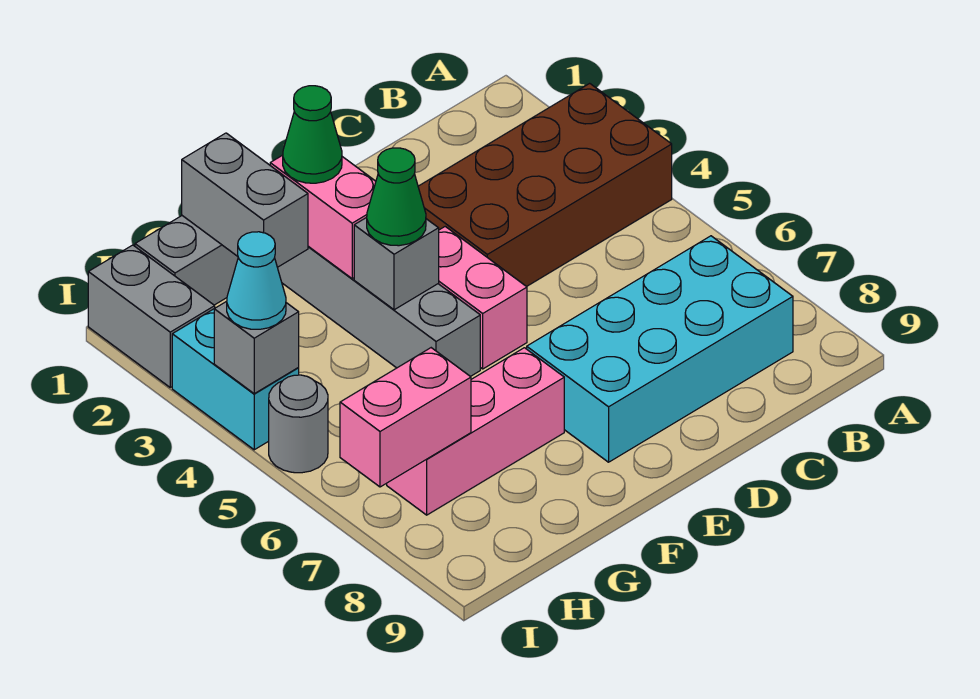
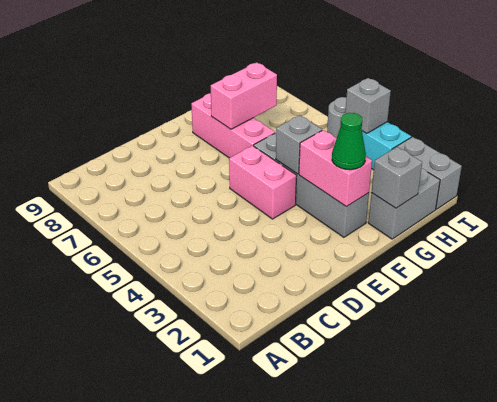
brown 2x4 brick [418,83,672,287] -> none
cyan 2x4 brick [527,236,793,462] -> none
green 1x1 cone [367,148,426,246] -> none
pink 1x3 brick [387,348,564,515] -> pink 1x3 brick turned to [191,93,275,158]
grey 1x2 brick [182,133,308,267] -> grey 1x1 brick [371,147,422,208]
pink 1x2 brick [340,348,471,487] -> pink 1x2 brick moved to [211,62,277,129]
cyan 1x1 cone [227,232,286,329] -> none

